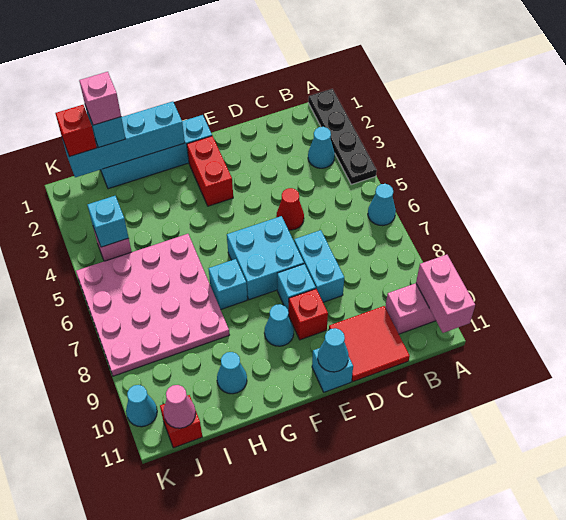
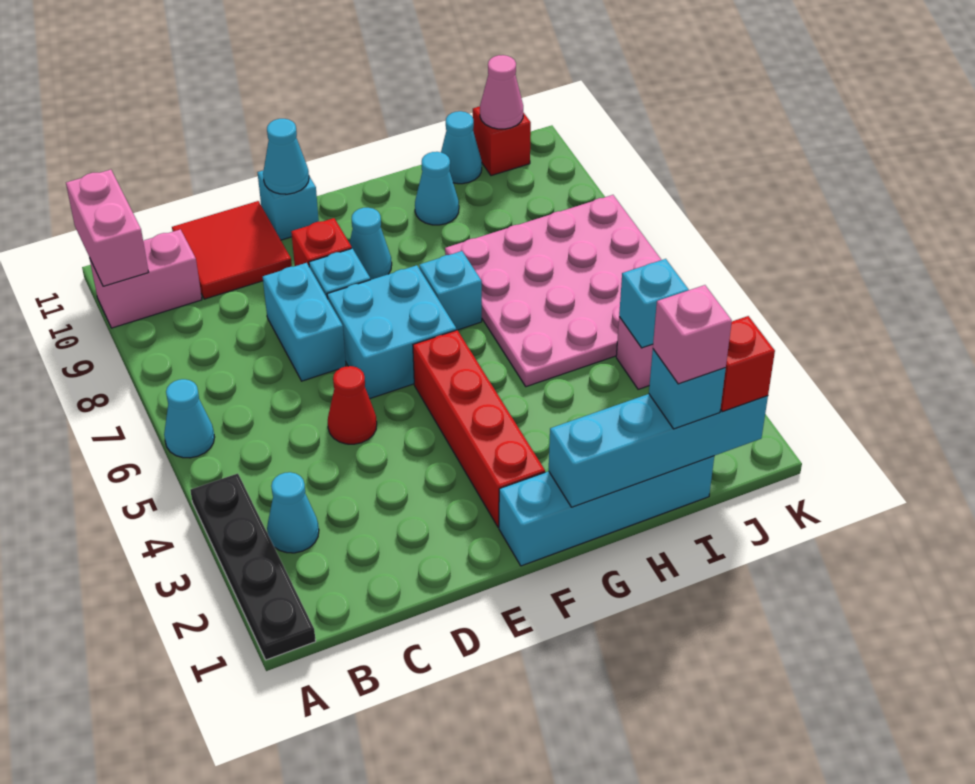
red 1x2 brick [187,136,233,206] -> red 1x4 brick [413,330,545,527]
cyan 1x1 cone [126,385,157,427] -> cyan 1x1 cone moved to [441,111,482,184]

